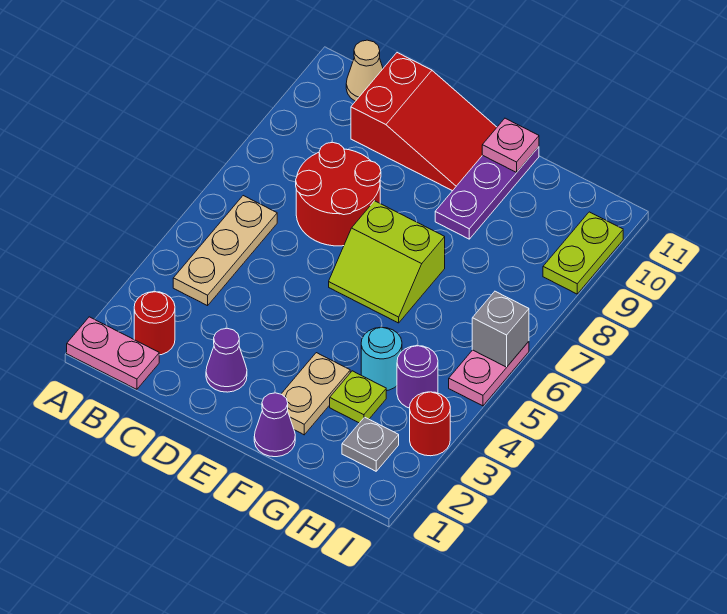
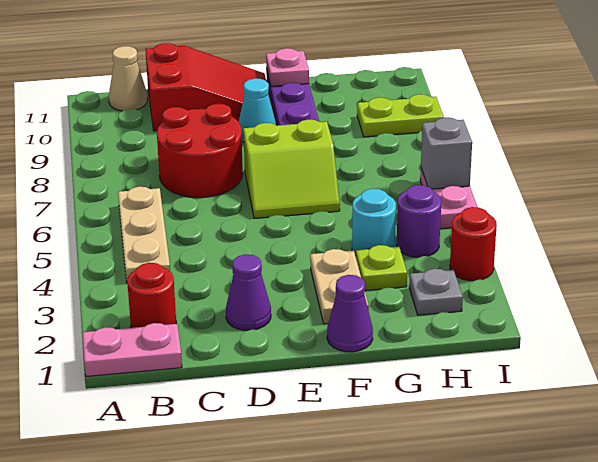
none -> cyan 1x1 cone [239,79,276,142]
lime 1x2 plate [543,212,623,294] -> lime 1x2 plate turned to [357,94,444,137]

